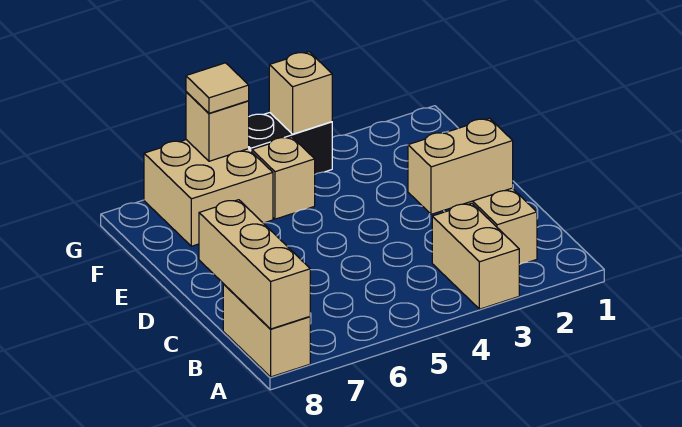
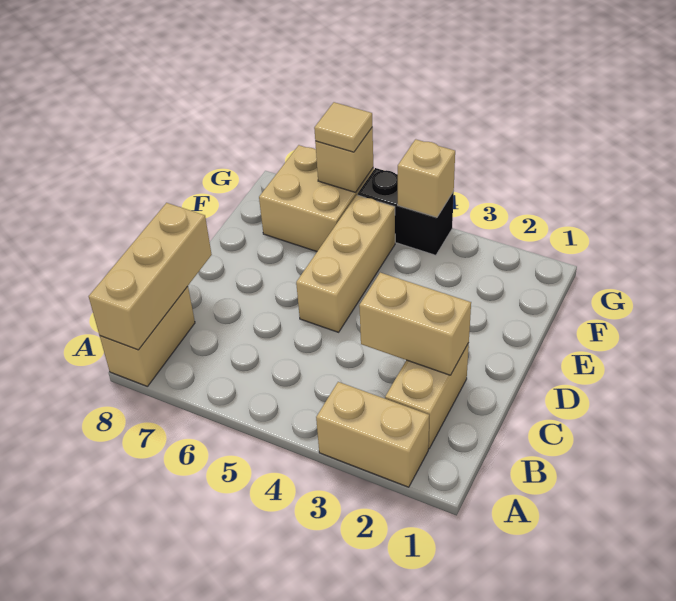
tan 1x2 brick [432,203,519,309] -> tan 1x2 brick turned to [316,382,429,487]
tan 1x1 brick [252,137,315,219] -> tan 1x3 brick [296,195,395,332]

